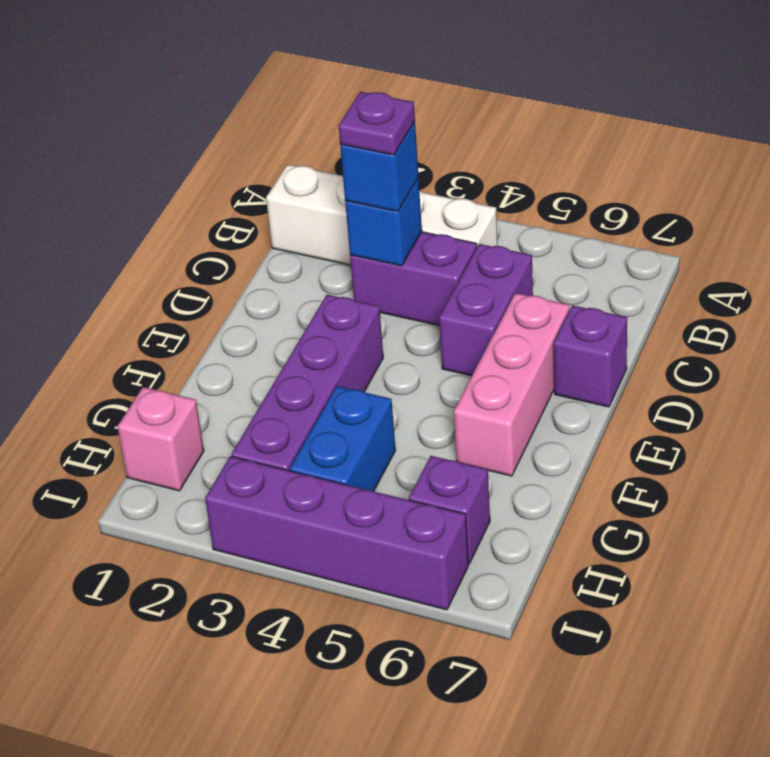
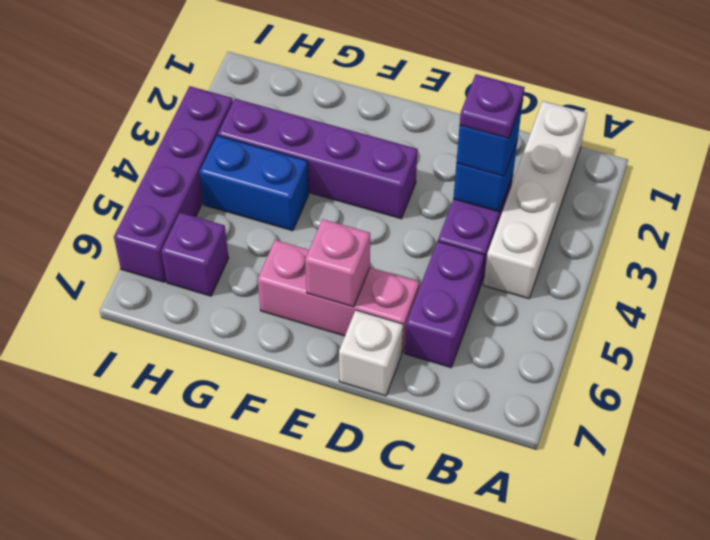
purple 1x2 brick [439,244,533,376] -> purple 1x2 brick turned to [405,241,484,368]
purple 1x1 brick [554,305,627,407] -> white 1x1 brick [339,310,403,396]
pink 1x1 brick [117,387,204,491] -> pink 1x1 brick moved to [305,219,370,307]

